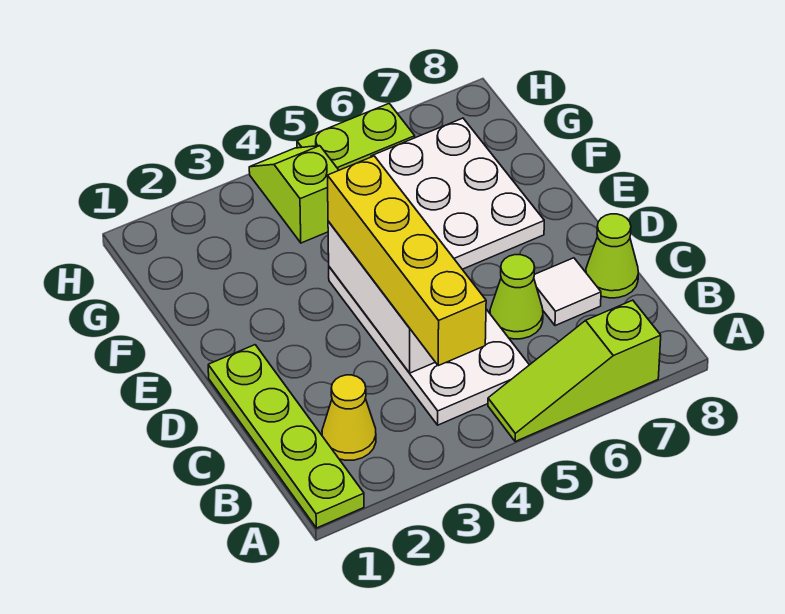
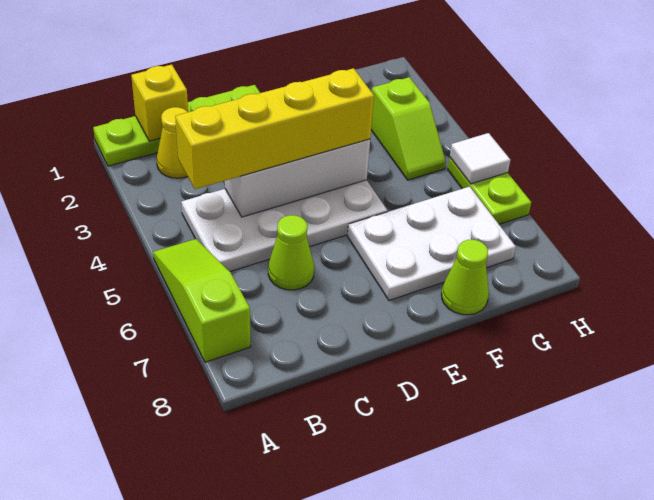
none -> yellow 1x1 brick [131,65,188,141]
white 1x1 tile [534,258,601,326] -> white 1x1 tile moved to [450,133,510,184]
lime 1x1 cone [586,214,638,298] -> lime 1x1 cone moved to [441,240,489,315]
lime 1x2 slope [249,146,339,243] -> lime 1x2 slope turned to [371,77,446,180]

